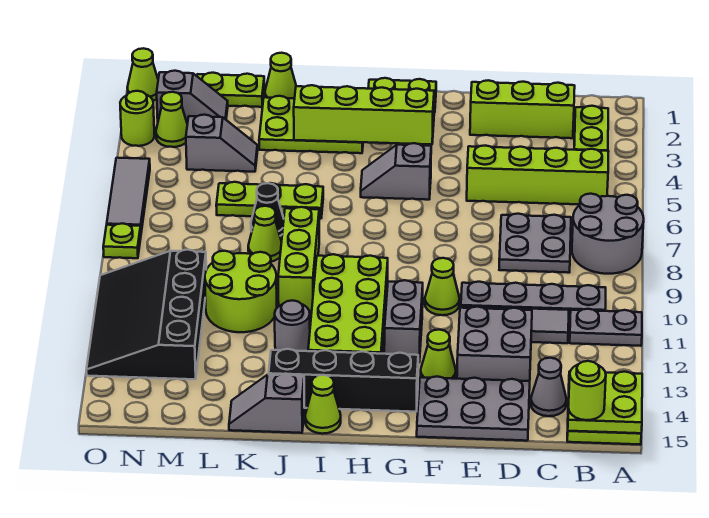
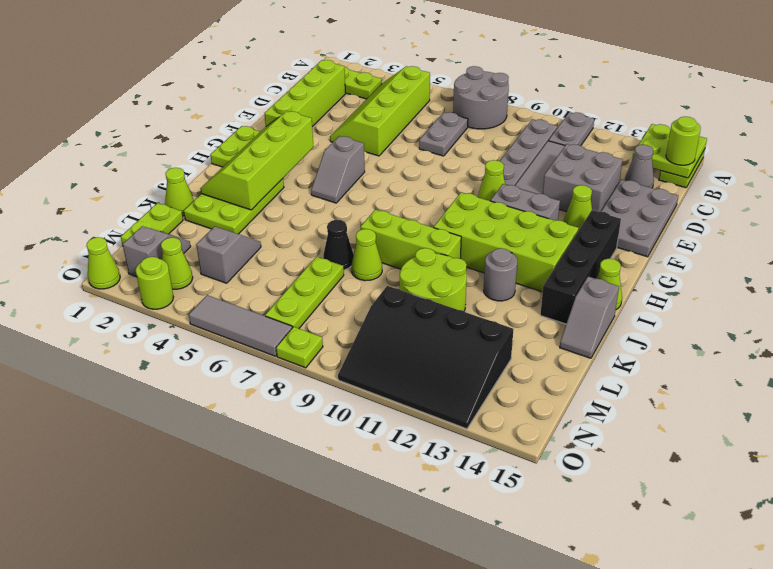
lime 1x3 brick [470,80,575,138] -> lime 1x4 brick [264,60,346,127]
grey 2x2 plate [499,214,571,273] -> grey 1x2 plate [419,112,468,156]
lime 1x3 plate [216,182,323,219] -> lime 1x3 plate moved to [265,257,344,328]

